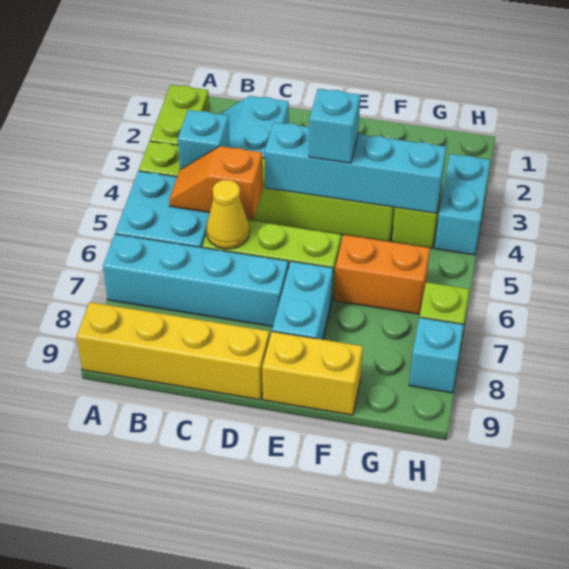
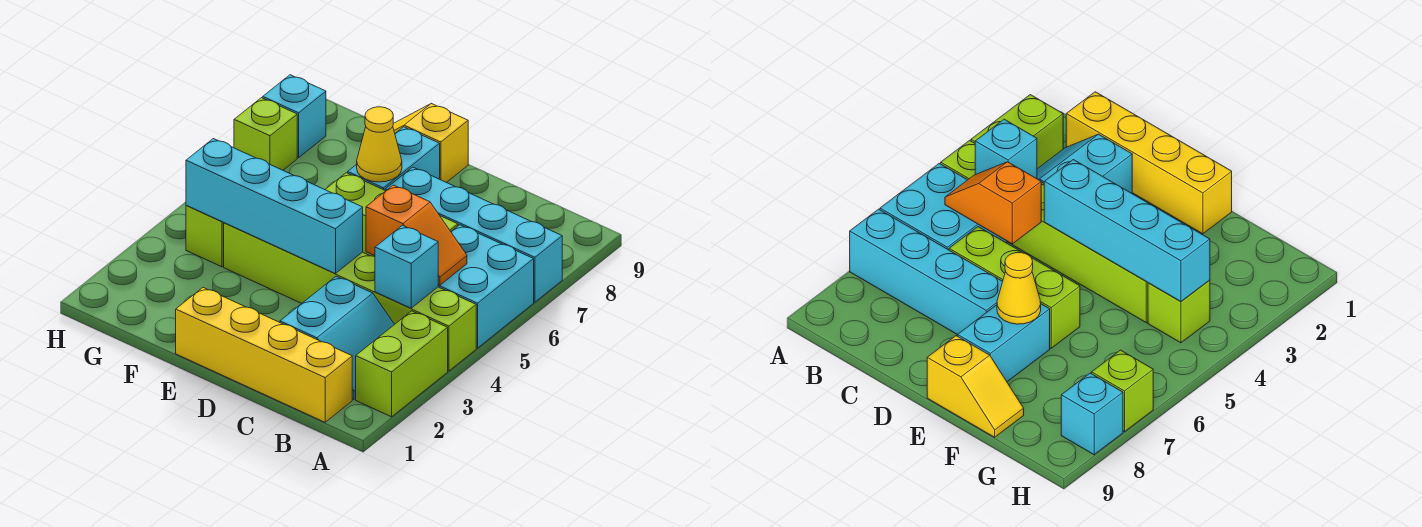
yellow 1x4 brick [77,302,270,400] -> yellow 1x4 brick moved to [176,288,352,422]
yellow 1x1 cone [206,180,249,249] -> yellow 1x1 cone moved to [357,107,402,182]
cyan 1x1 brick [309,89,360,163] -> none
yellow 1x2 brick [262,332,363,415] -> yellow 1x2 slope [393,103,468,183]
orange 1x2 brick [334,235,430,314] -> none
cyan 1x2 brick [435,154,490,255] -> none

